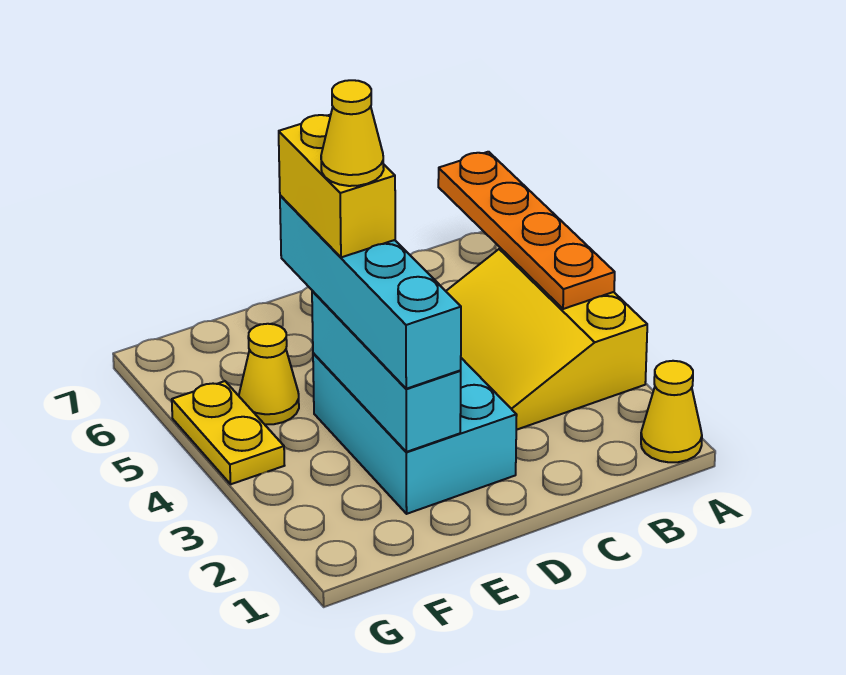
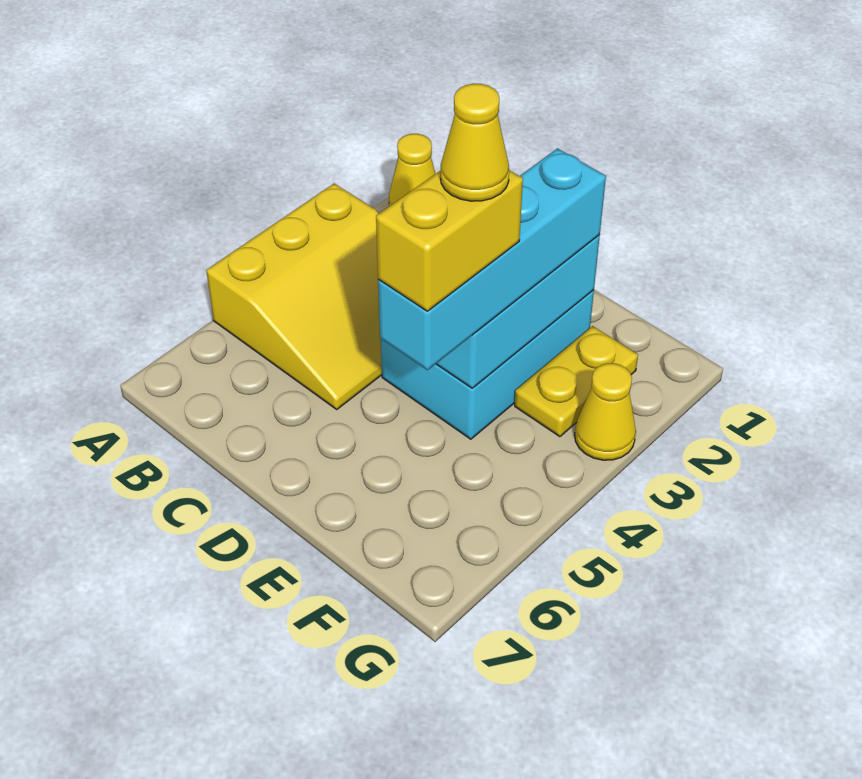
orange 1x4 plate [438,152,615,309] -> none
yellow 1x1 cone [239,324,299,424] -> yellow 1x1 cone moved to [575,363,636,460]
yellow 1x2 plate [172,381,285,484] -> yellow 1x2 plate moved to [515,326,638,437]

